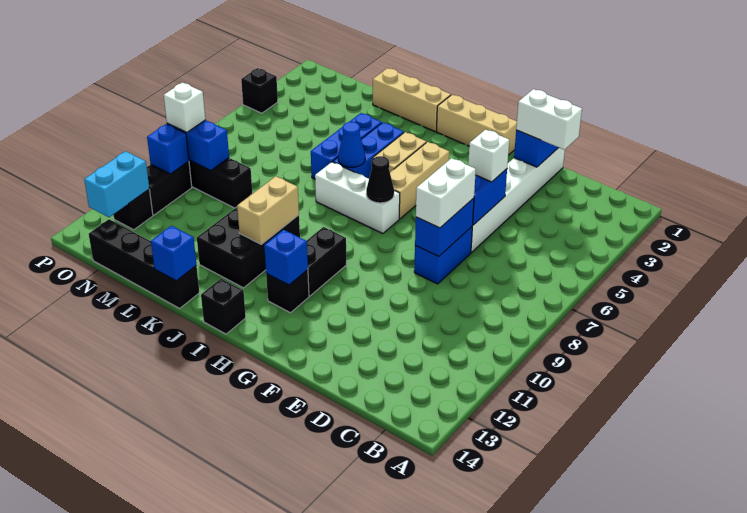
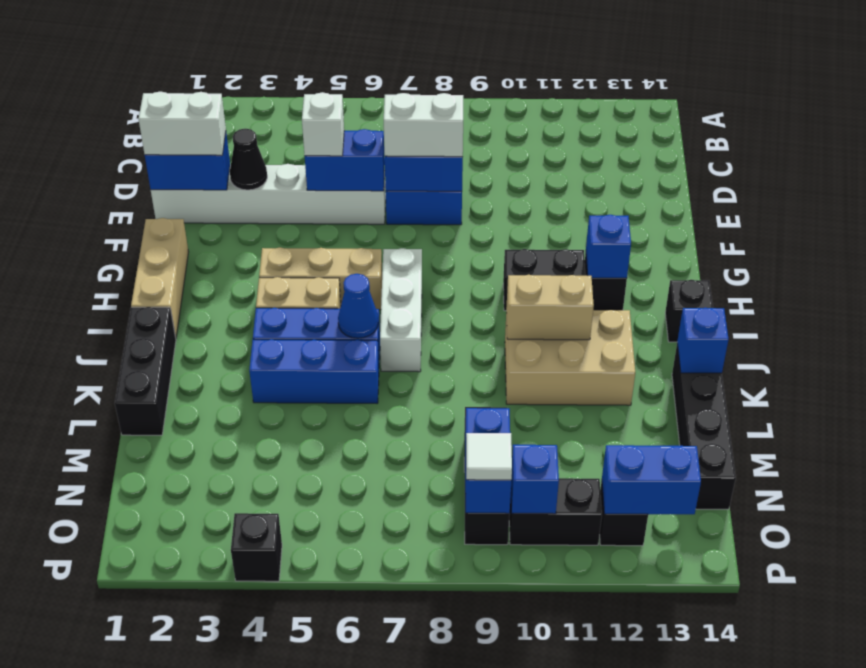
white 1x2 brick [516,89,582,150] -> white 1x2 brick turned to [138,92,226,155]
black 1x1 cone [366,156,394,203] -> black 1x1 cone moved to [230,129,267,190]
tan 1x3 brick [373,68,451,131] -> black 1x3 brick [115,307,176,435]
black 2x3 brick [197,207,300,288] -> tan 2x3 brick [505,310,635,405]
white 1x1 brick [164,83,205,132] -> white 1x1 tile [466,433,512,480]
cyan 1x2 brick [84,151,149,217] -> blue 1x2 brick [602,445,701,514]

